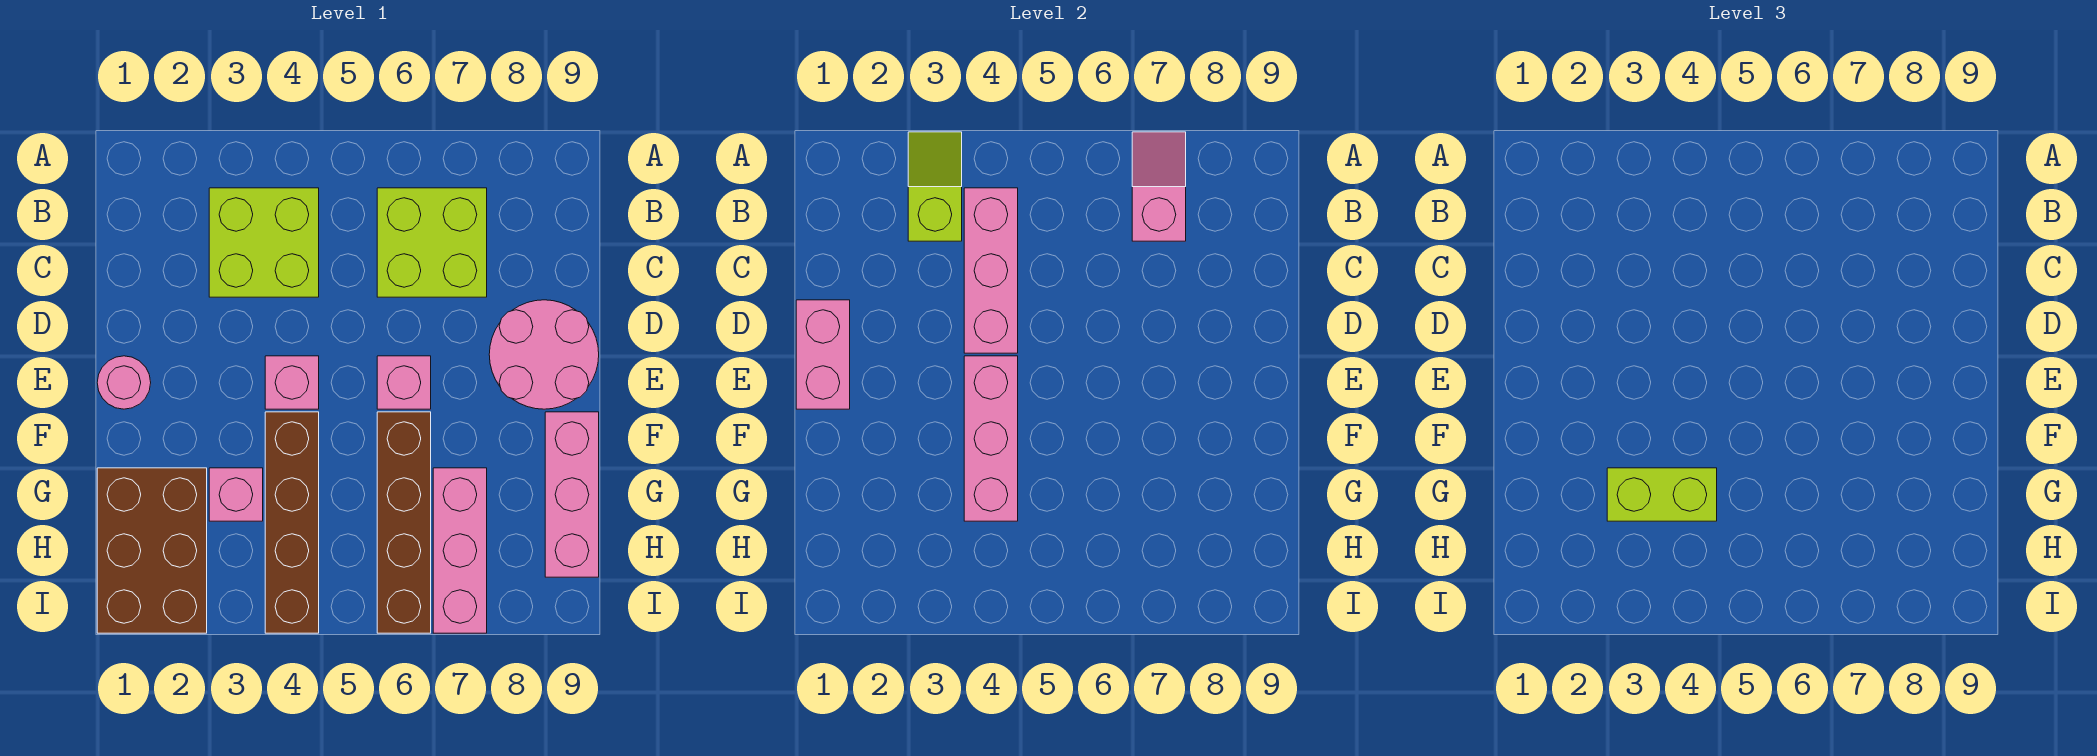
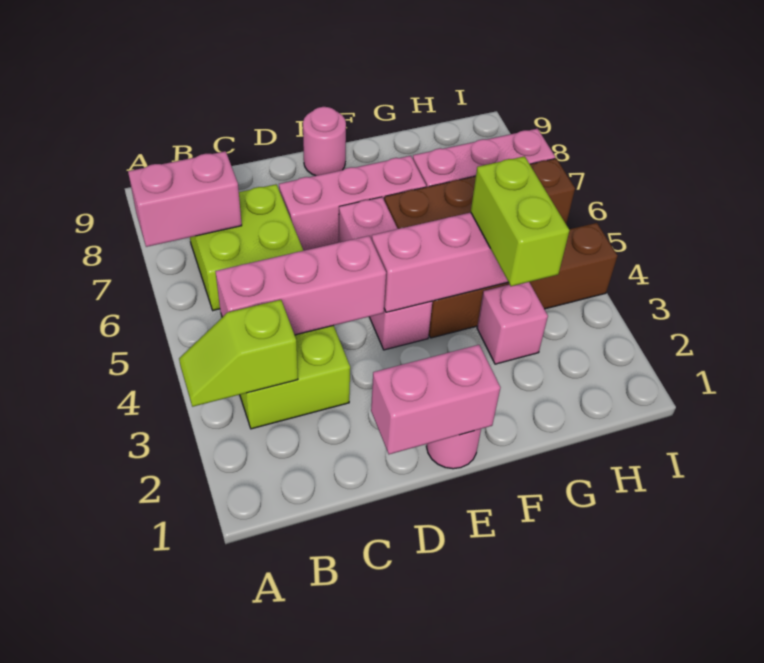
pink 1x2 slope [1132,132,1186,241] -> pink 1x2 brick [128,151,242,247]
pink 2x2 round brick [489,300,599,409] -> pink 1x1 round brick [303,107,346,176]
pink 1x3 brick [545,412,599,577] -> pink 1x3 brick moved to [279,156,426,251]
brown 2x3 brick [97,468,207,633] -> none

